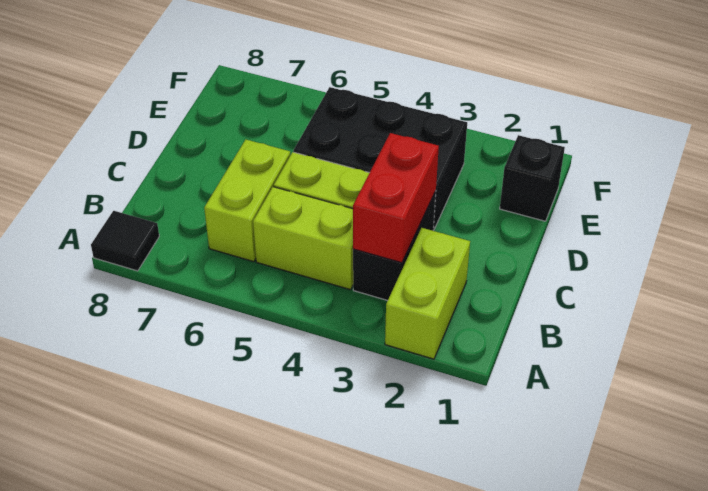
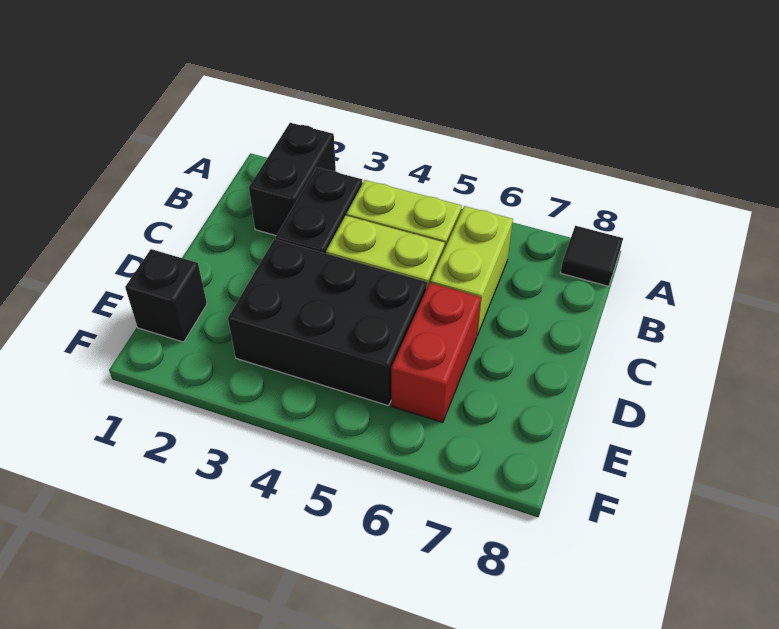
lime 1x2 brick [385,228,470,359] -> black 1x2 brick [249,123,336,235]
red 1x2 brick [353,133,439,263] -> red 1x2 brick moved to [391,283,481,422]

